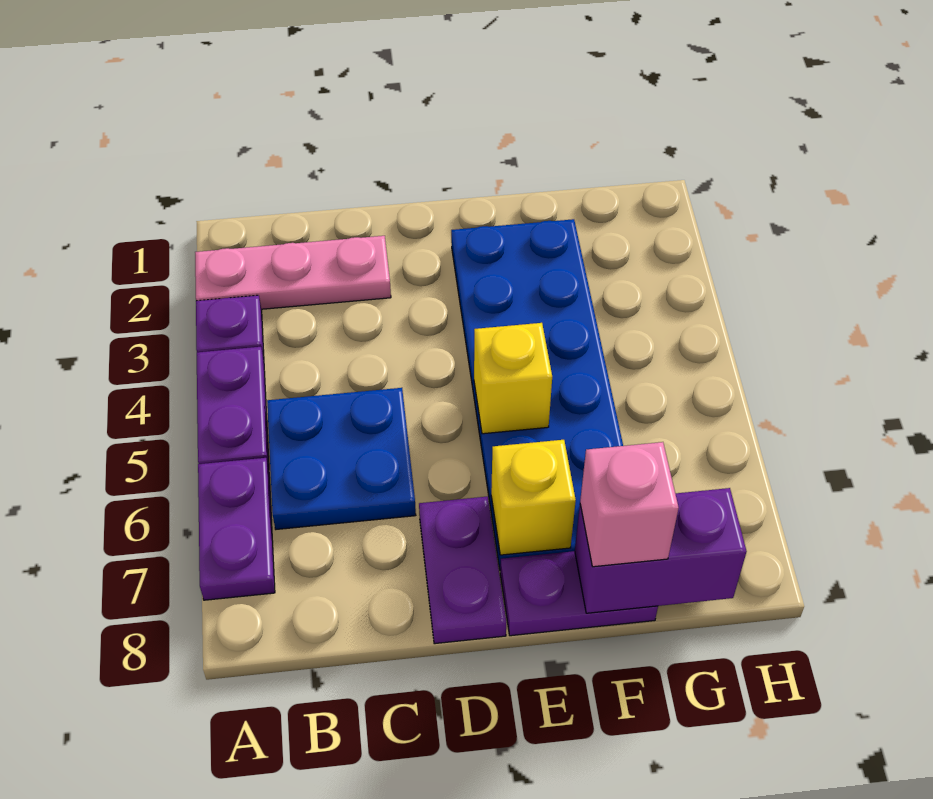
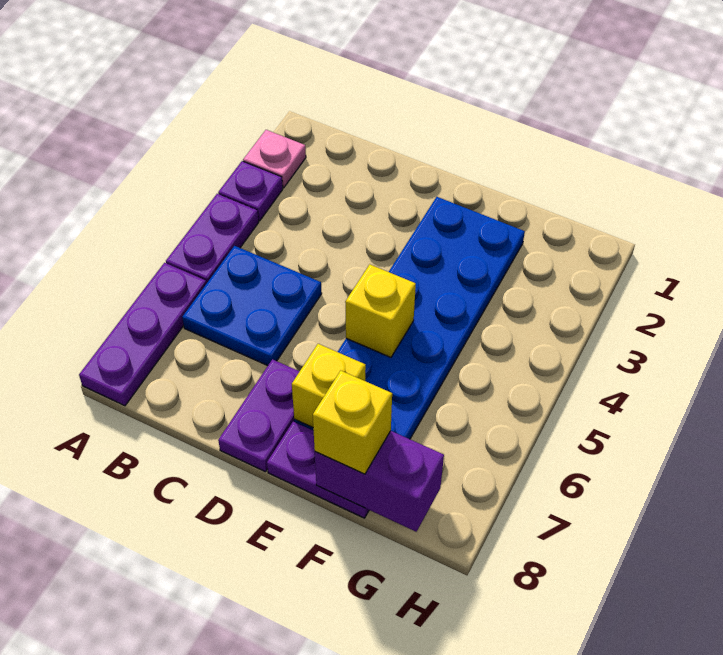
pink 1x3 plate [195,236,391,309] -> pink 1x1 plate [243,130,306,188]
purple 1x2 plate [198,458,275,600] -> purple 1x3 plate [79,263,206,406]
pink 1x1 brick [580,442,679,567] -> yellow 1x1 brick [313,371,392,474]

